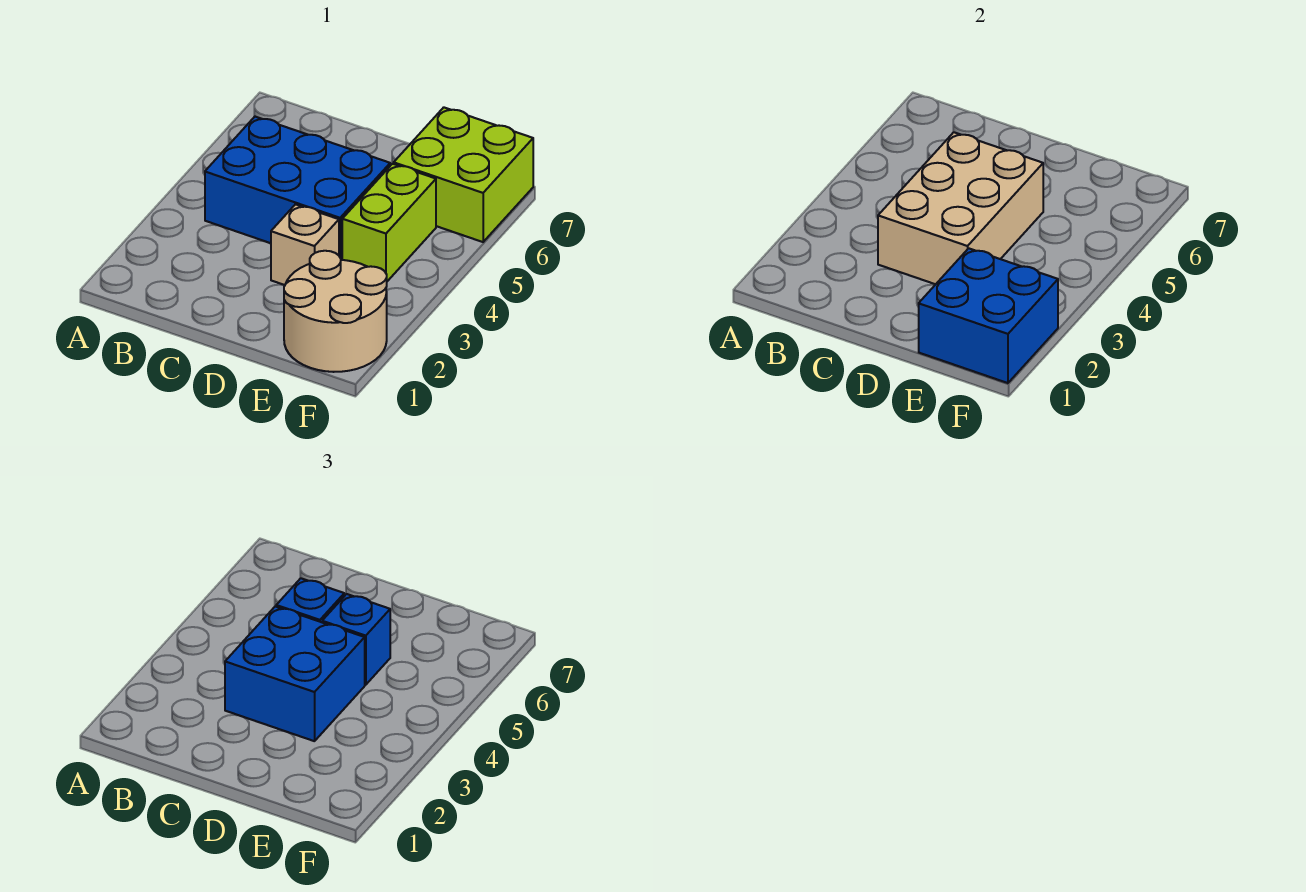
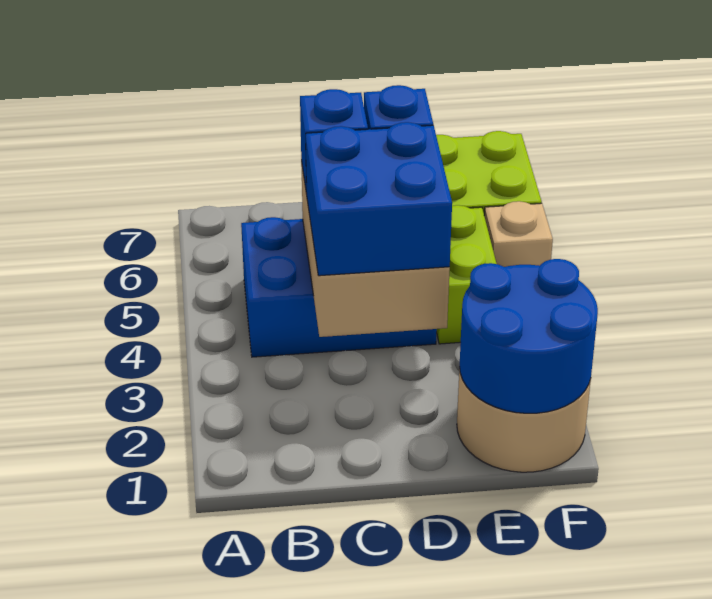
tan 1x1 brick [271,204,339,285] -> tan 1x1 brick moved to [484,201,553,267]
blue 2x2 brick [919,248,1058,383] -> blue 2x2 round brick [460,259,598,413]

